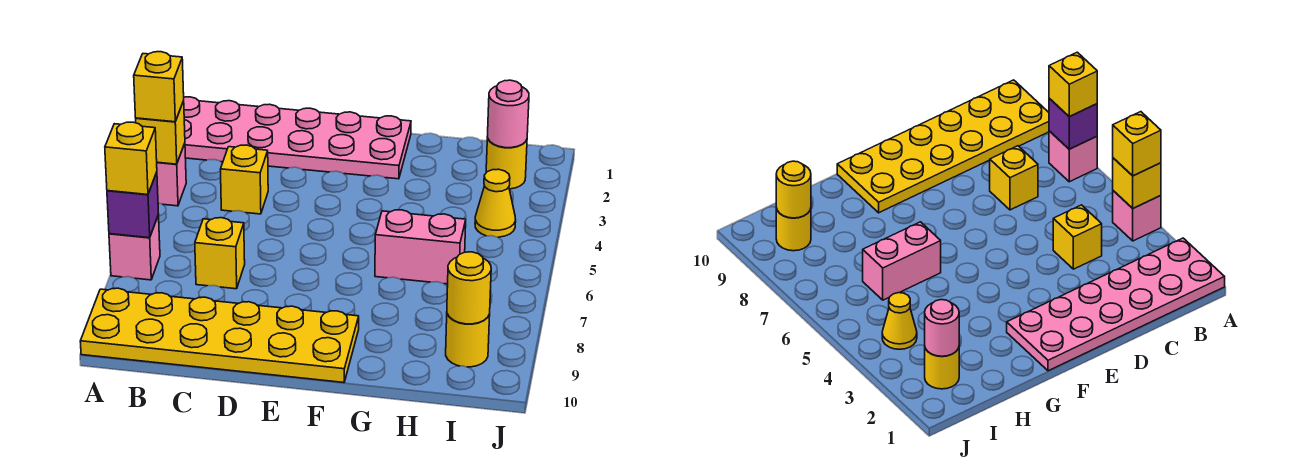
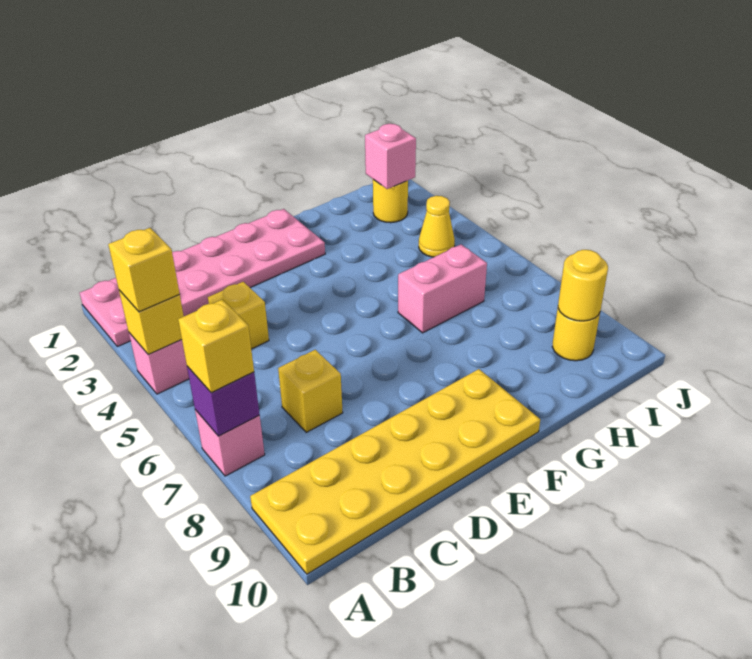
pink 1x1 round brick [488,80,529,148] -> pink 1x1 brick [365,124,416,189]

